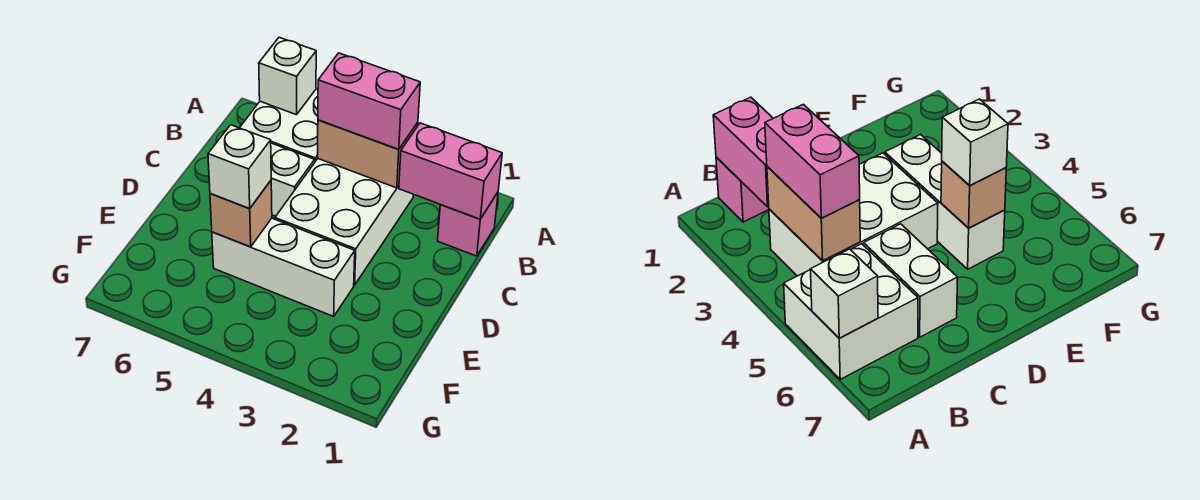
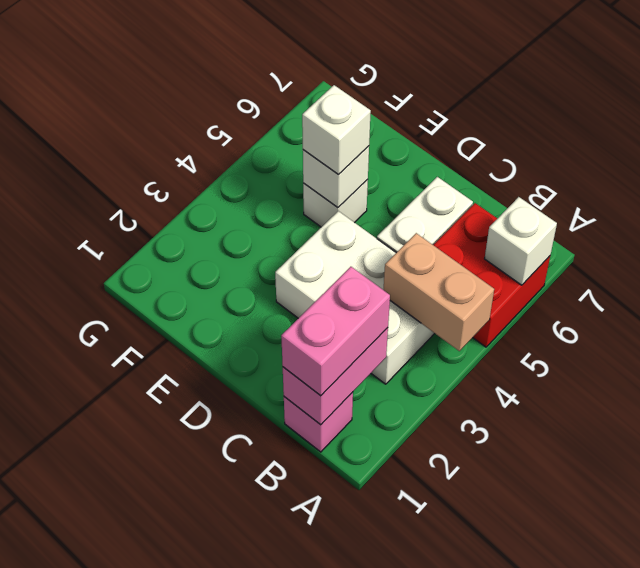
white 2x2 brick [240,89,318,161] -> red 2x2 brick [434,203,550,347]
tan 1x2 brick [318,120,418,188] -> tan 1x2 brick turned to [384,233,494,351]
pink 1x2 brick [318,53,420,150] -> pink 1x2 brick moved to [281,267,390,396]
white 1x3 brick [212,218,355,316] -> white 1x1 brick [303,180,368,227]
tan 1x1 brick [210,181,272,247] -> white 1x1 brick [303,146,369,208]

